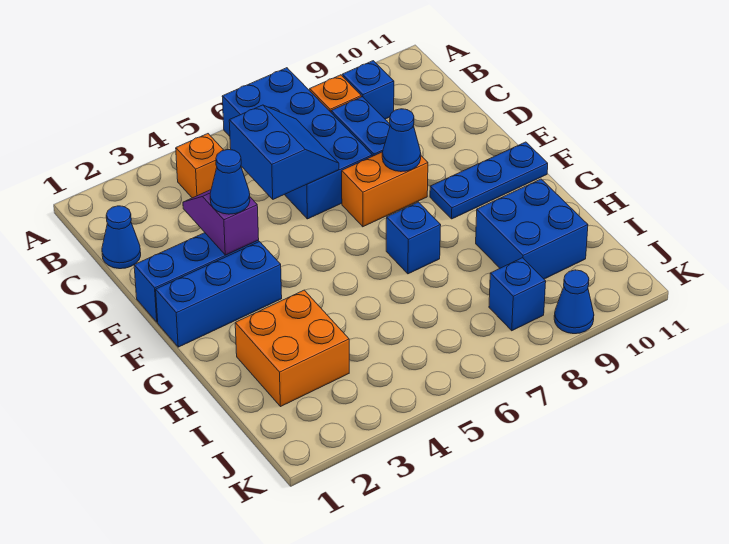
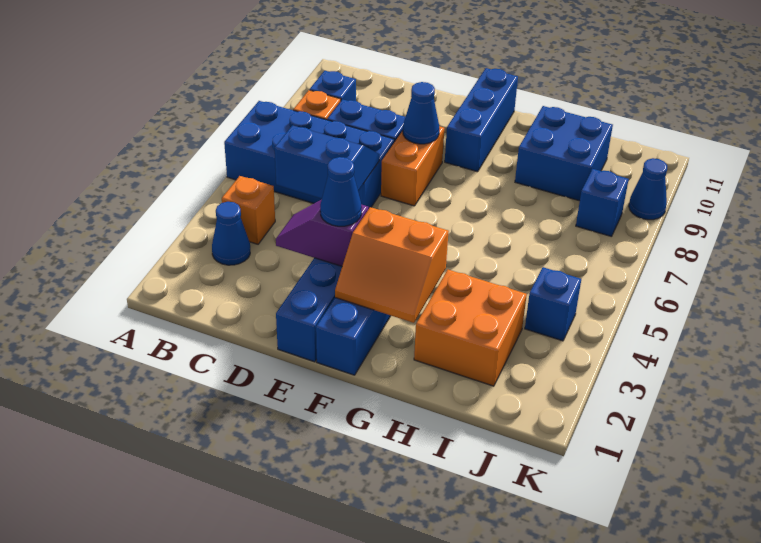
blue 1x1 cone [102,206,141,269] -> blue 1x1 cone moved to [212,202,250,265]
none -> orange 2x2 slope [335,207,449,323]
blue 1x3 plate [430,142,548,219] -> blue 1x3 brick [445,68,518,172]
blue 1x1 brick [386,202,441,274] -> blue 1x1 brick moved to [525,267,581,341]

